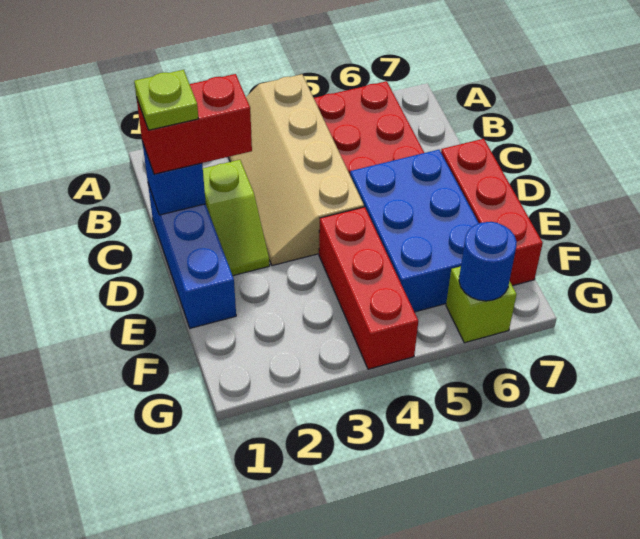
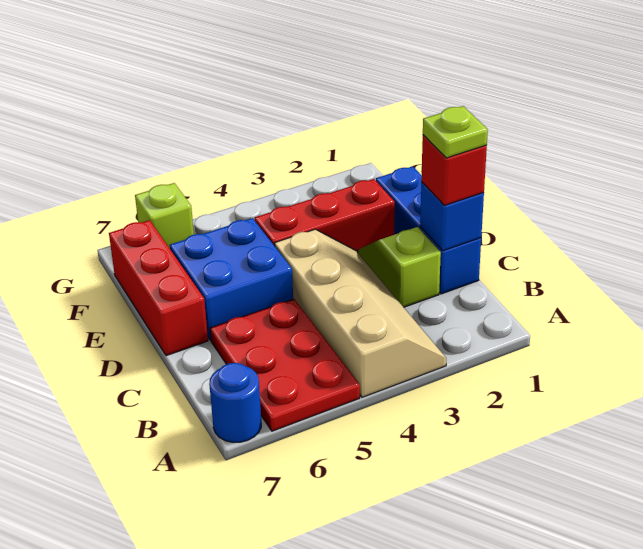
red 1x2 brick [136,74,252,174] -> red 1x1 brick [421,135,487,206]
blue 2x3 brick [350,150,479,312] -> blue 2x2 brick [170,218,293,340]
red 1x3 brick [319,207,418,369] -> red 1x3 brick turned to [255,179,395,253]
blue 1x1 round brick [459,222,517,301] -> blue 1x1 round brick moved to [209,363,261,442]

